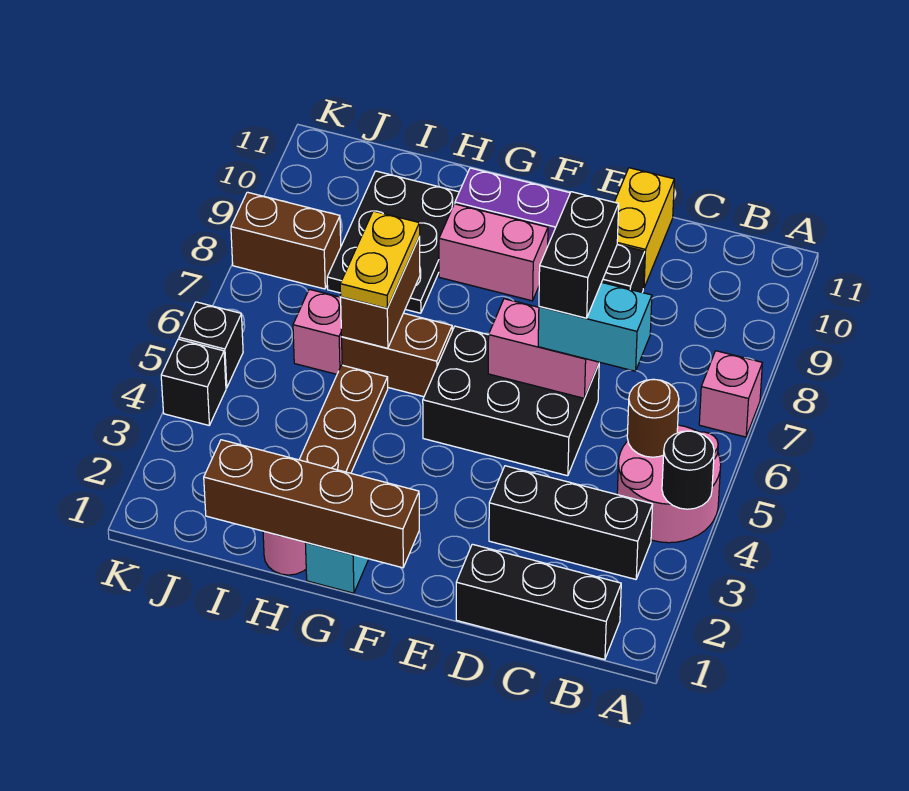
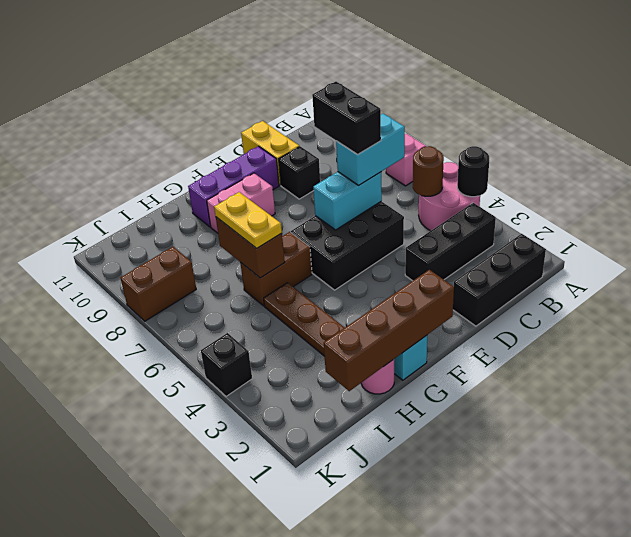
pink 1x2 brick [488,299,599,398] -> cyan 1x2 brick [313,172,382,230]
black 2x3 plate [327,171,459,313] -> none
pink 1x1 brick [293,289,342,374] -> none
black 1x1 brick [179,302,243,388] -> none

